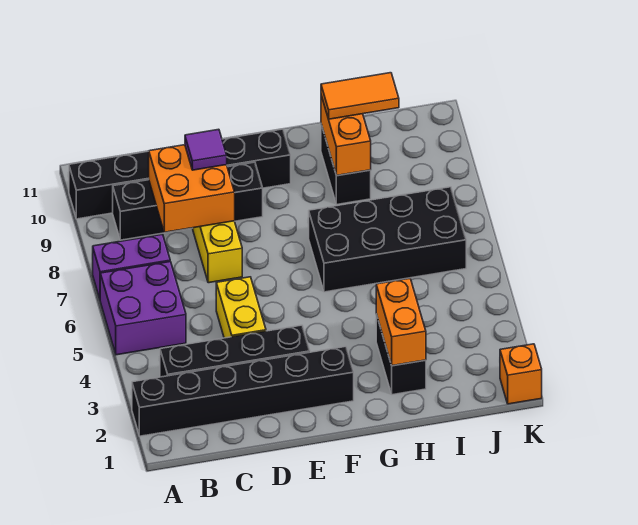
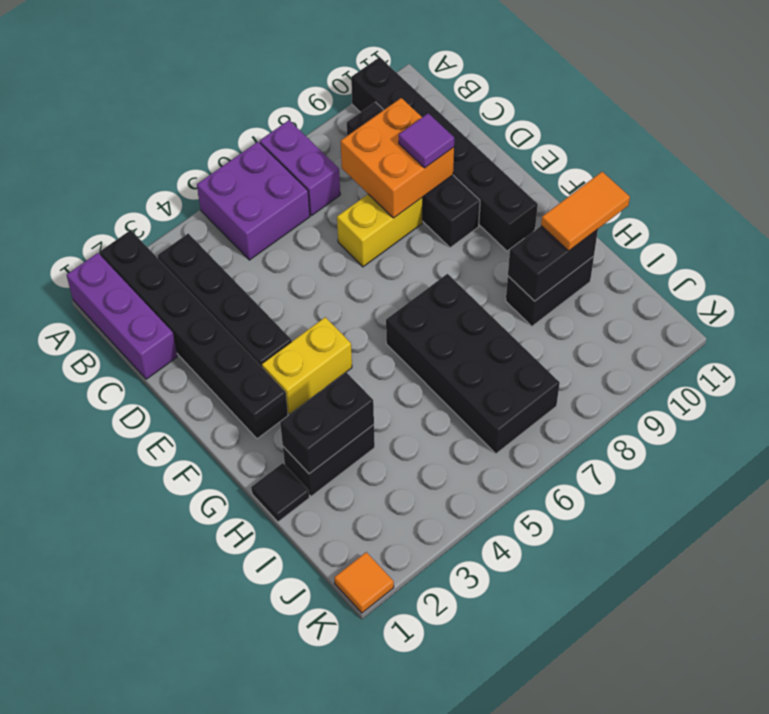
none -> purple 1x3 brick [67,253,177,379]
yellow 1x2 brick [216,277,266,338] -> yellow 1x2 brick moved to [262,317,352,414]
none -> black 1x1 tile [251,463,309,522]
orange 1x2 brick [376,278,426,366] -> black 1x2 brick [280,372,374,474]
orange 1x2 brick [321,95,371,176] -> black 1x2 brick [508,226,598,301]
orange 1x2 tile [321,73,399,119] -> orange 1x2 tile turned to [541,172,630,251]
orange 1x1 brick [500,344,542,404] -> orange 1x1 tile [334,552,394,613]

